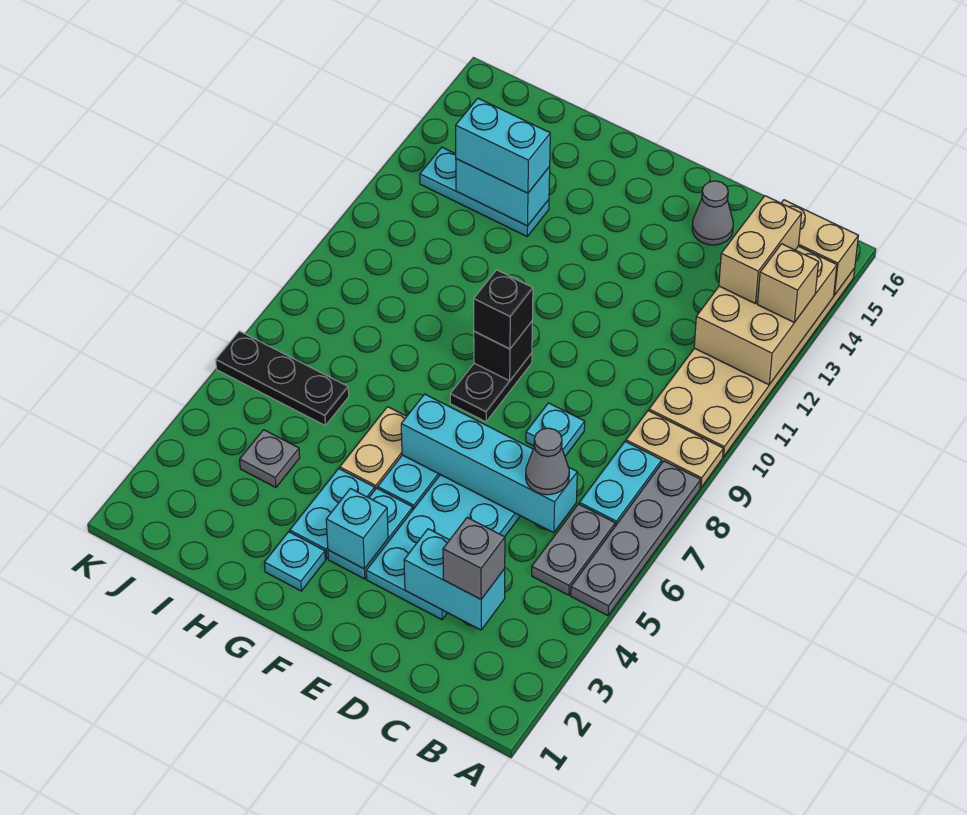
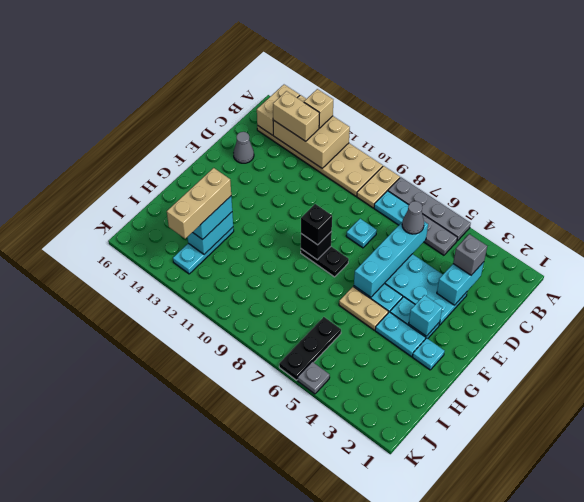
none -> tan 1x3 brick [167,168,231,239]
grey 1x1 plate [240,430,300,487] -> grey 1x1 plate moved to [298,362,330,394]

